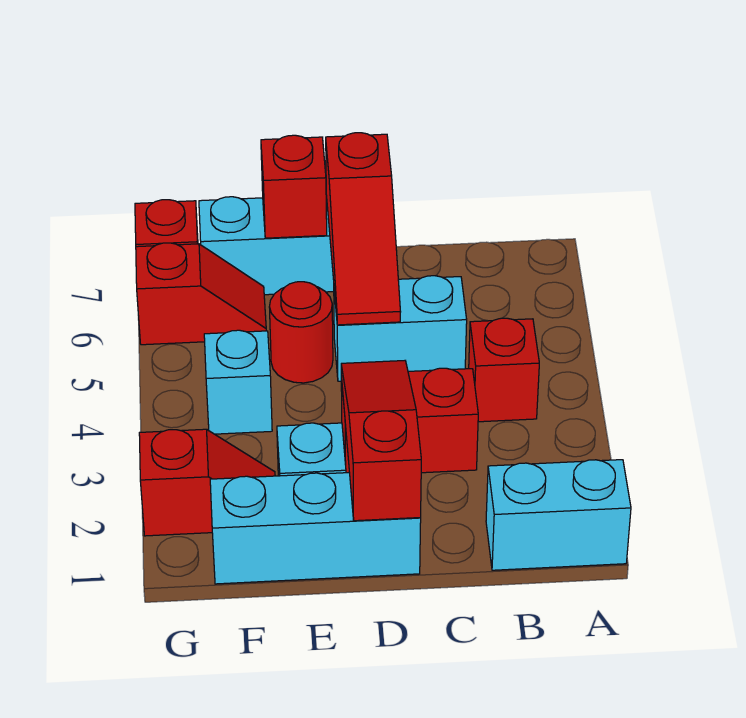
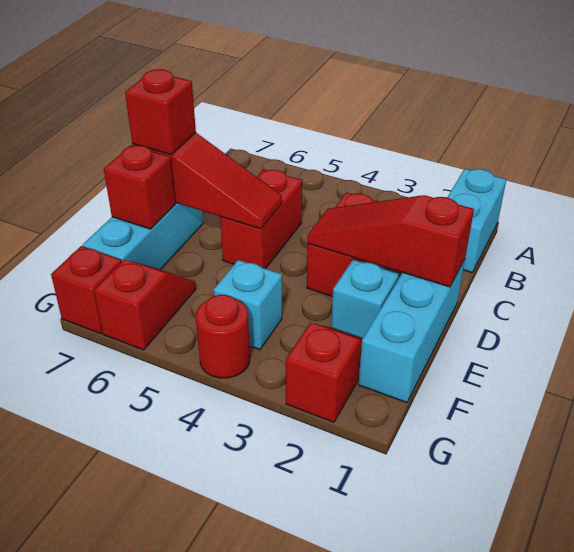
red 1x1 brick [469,318,539,422] -> red 1x1 brick moved to [125,69,196,155]
cyan 1x2 brick [334,276,467,381] -> red 1x2 brick [220,169,302,269]
red 1x1 round brick [269,282,333,383] -> red 1x1 round brick moved to [196,295,250,378]

